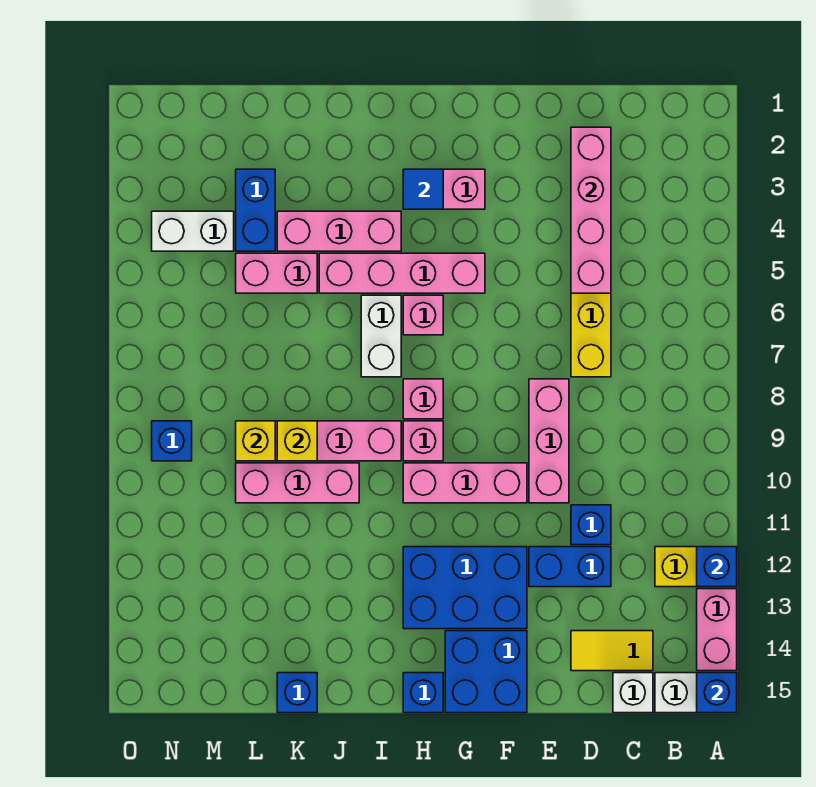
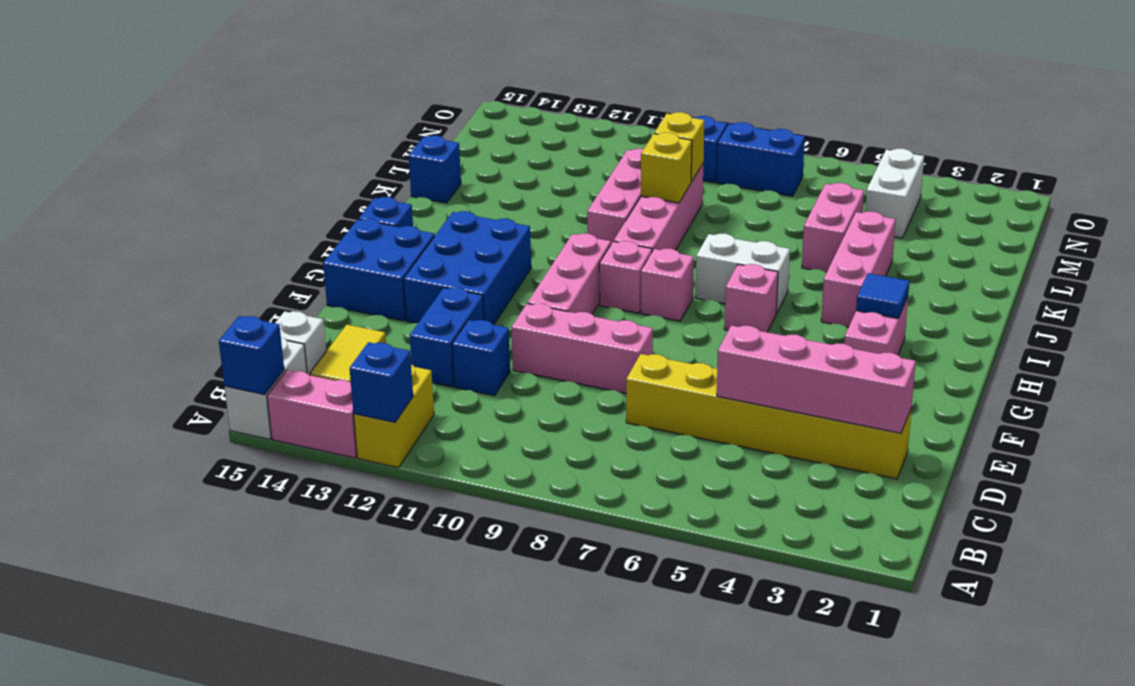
pink 1x4 brick [319,253,485,293] -> none
blue 1x2 brick [236,169,275,251] -> blue 1x2 brick moved to [717,122,805,196]

